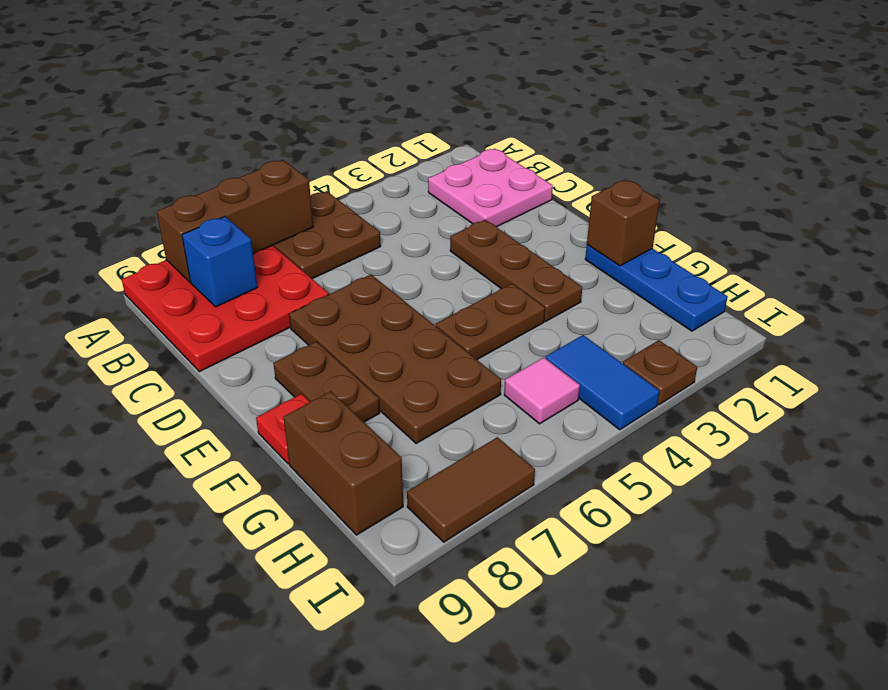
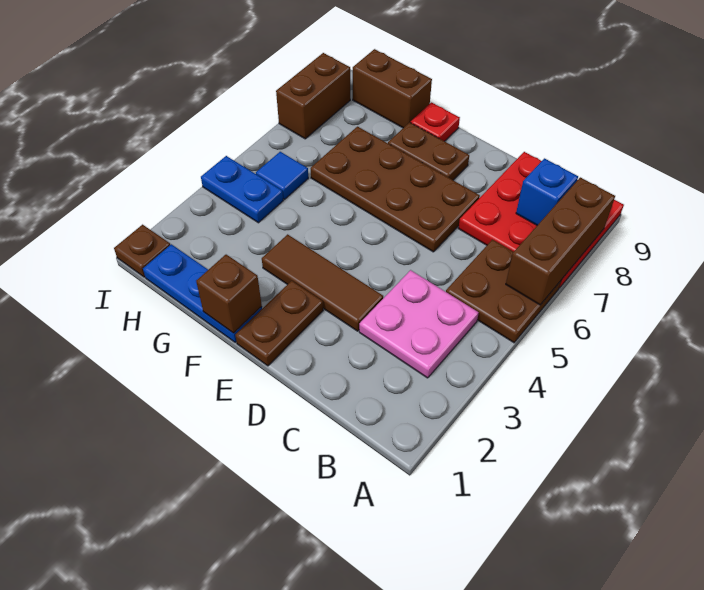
pink 2x2 plate [428,149,553,227] -> pink 2x2 plate moved to [359,270,479,378]
brown 1x3 plate [450,220,582,321] -> brown 1x3 tile [262,234,383,331]
brown 1x2 plate [436,284,545,359] -> brown 1x2 plate moved to [235,281,323,366]
blue 1x2 tile [546,335,659,430] -> blue 1x2 plate [201,156,283,223]
pink 1x1 tile [504,358,580,424] -> blue 1x1 tile [256,152,308,199]
brown 1x1 plate [623,340,697,405] -> brown 1x1 plate moved to [114,225,170,277]
brown 1x2 tile [407,437,535,542] -> brown 1x2 brick [276,53,350,139]

